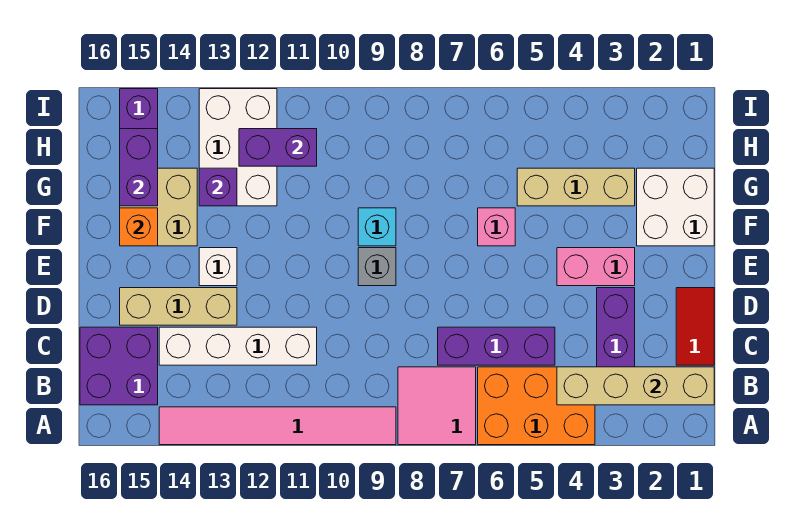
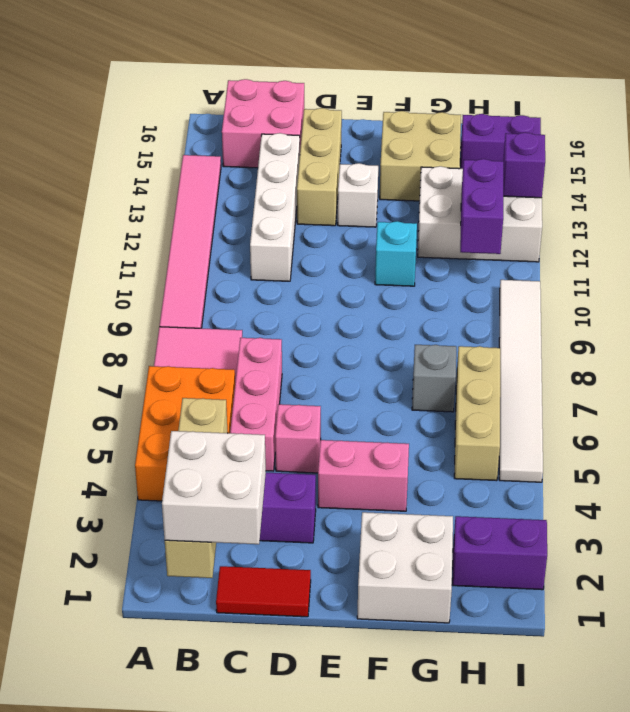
none -> white 2x2 brick [162,431,266,544]
purple 2x2 brick [80,327,158,405] -> pink 2x2 brick [222,79,304,168]
purple 1x3 brick [438,327,555,365] -> pink 1x3 brick [230,338,282,471]
pink 1x2 brick [557,248,635,286] -> pink 1x2 brick turned to [318,440,409,511]
grey 1x1 brick [358,248,396,286] -> grey 1x1 brick moved to [412,345,456,412]
pink 1x1 brick [478,208,515,246] -> pink 1x1 brick moved to [275,404,321,473]
cyan 1x1 brick [358,208,396,246] -> cyan 1x1 brick moved to [375,221,417,286]
orange 1x1 brick [120,208,158,246] -> none
tan 1x3 brick [517,168,635,206] -> tan 1x3 brick moved to [454,346,500,481]
purple 1x1 brick [199,168,237,206] -> purple 1x1 brick moved to [503,132,545,198]
purple 1x2 brick [120,129,158,206] -> purple 1x2 brick moved to [452,516,547,590]
none -> white 1x6 tile [499,280,543,482]

